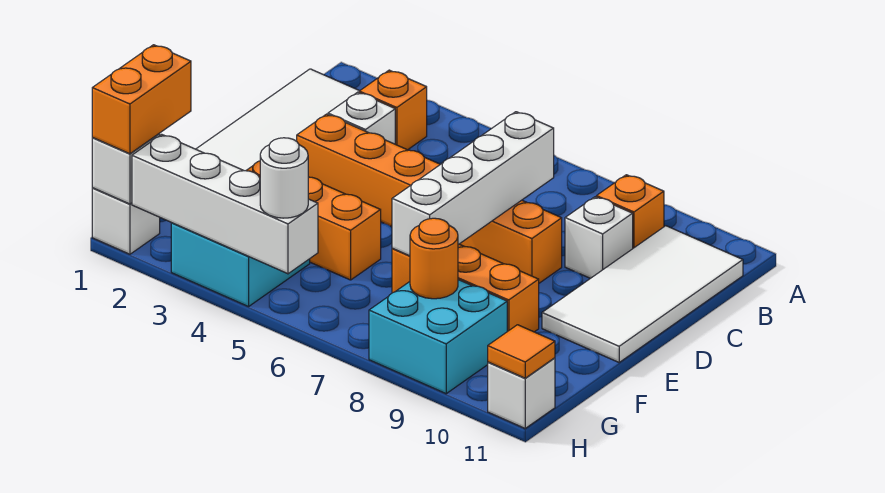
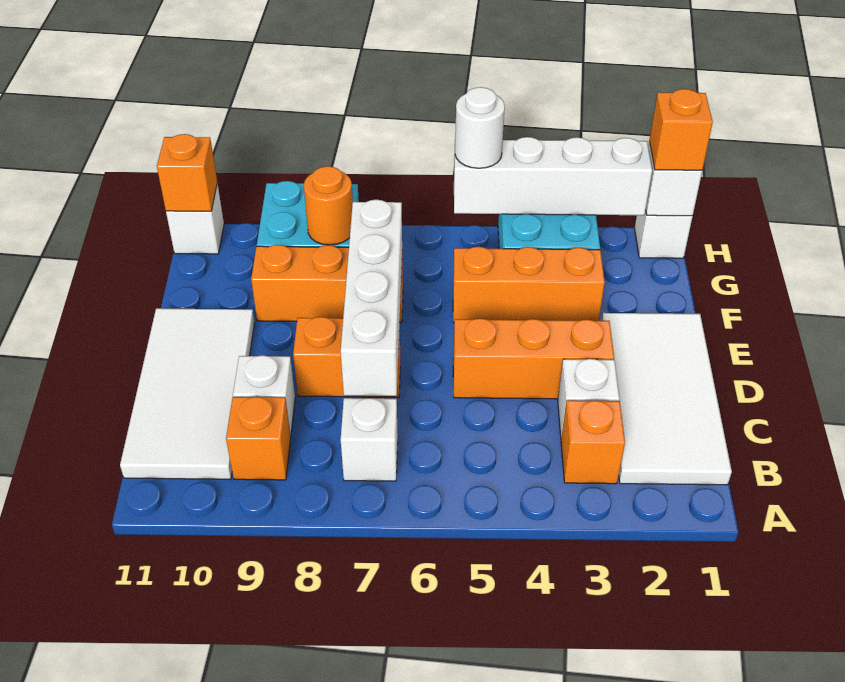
none -> white 1x1 brick [341,398,398,481]
orange 1x2 brick [92,45,191,154] -> orange 1x1 brick [649,89,713,170]
orange 1x1 tile [488,325,555,378] -> orange 1x1 brick [157,134,217,211]

